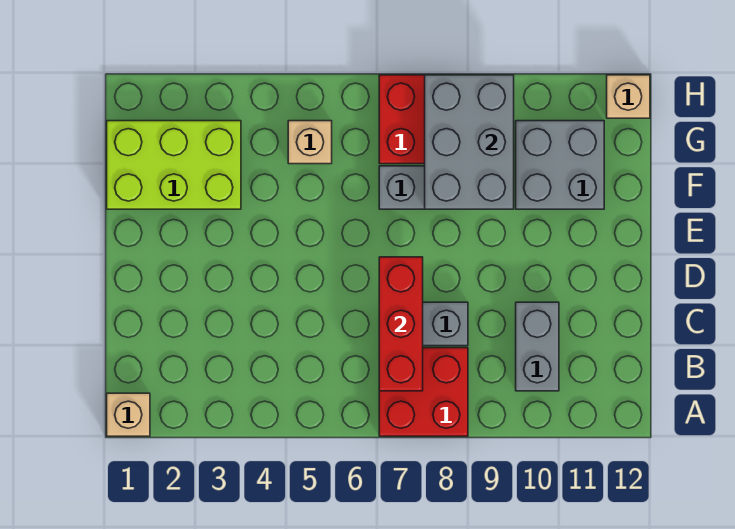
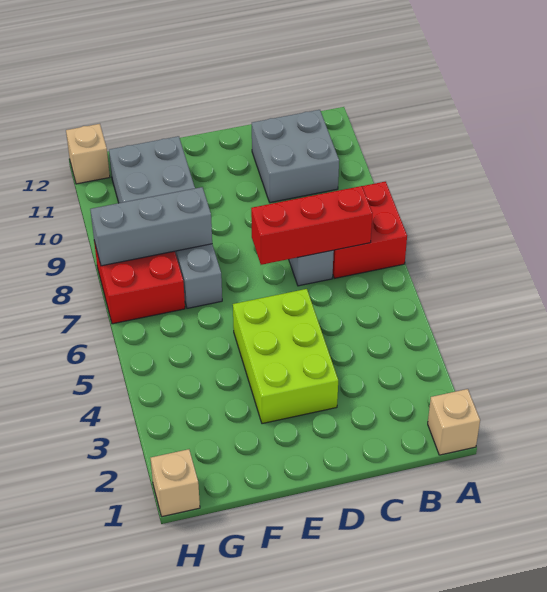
grey 1x2 brick [516,302,559,391] -> grey 2x2 brick [252,110,339,203]
lime 2x3 brick [107,121,241,209] -> lime 2x3 brick moved to [233,289,338,424]
grey 2x3 brick [425,75,514,209] -> grey 1x3 brick [90,187,212,266]
tan 1x1 brick [288,121,332,164] -> tan 1x1 brick moved to [151,449,200,517]

